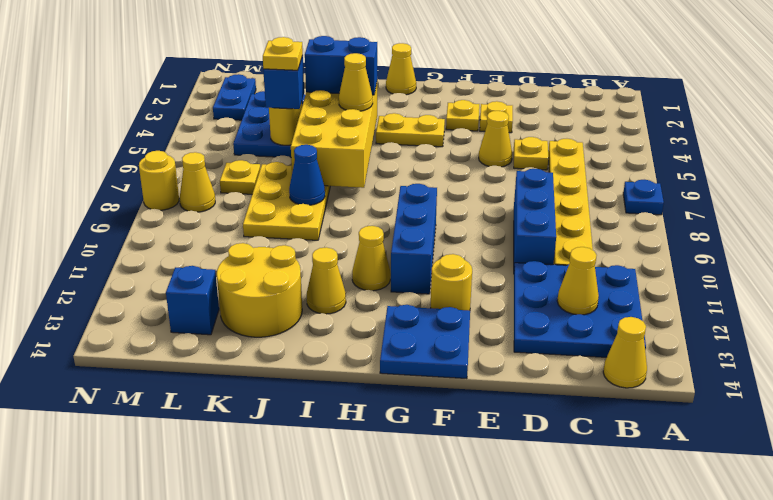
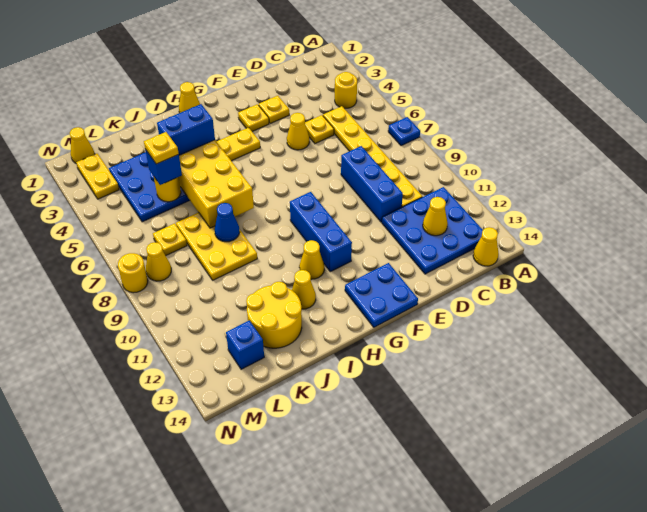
yellow 1x1 round brick [431,254,472,311] -> yellow 1x1 round brick moved to [335,72,357,108]
yellow 1x1 cone [339,53,373,111] -> yellow 1x1 cone moved to [70,127,94,163]
blue 1x2 plate [213,74,256,120] -> yellow 1x2 plate [76,154,119,199]

